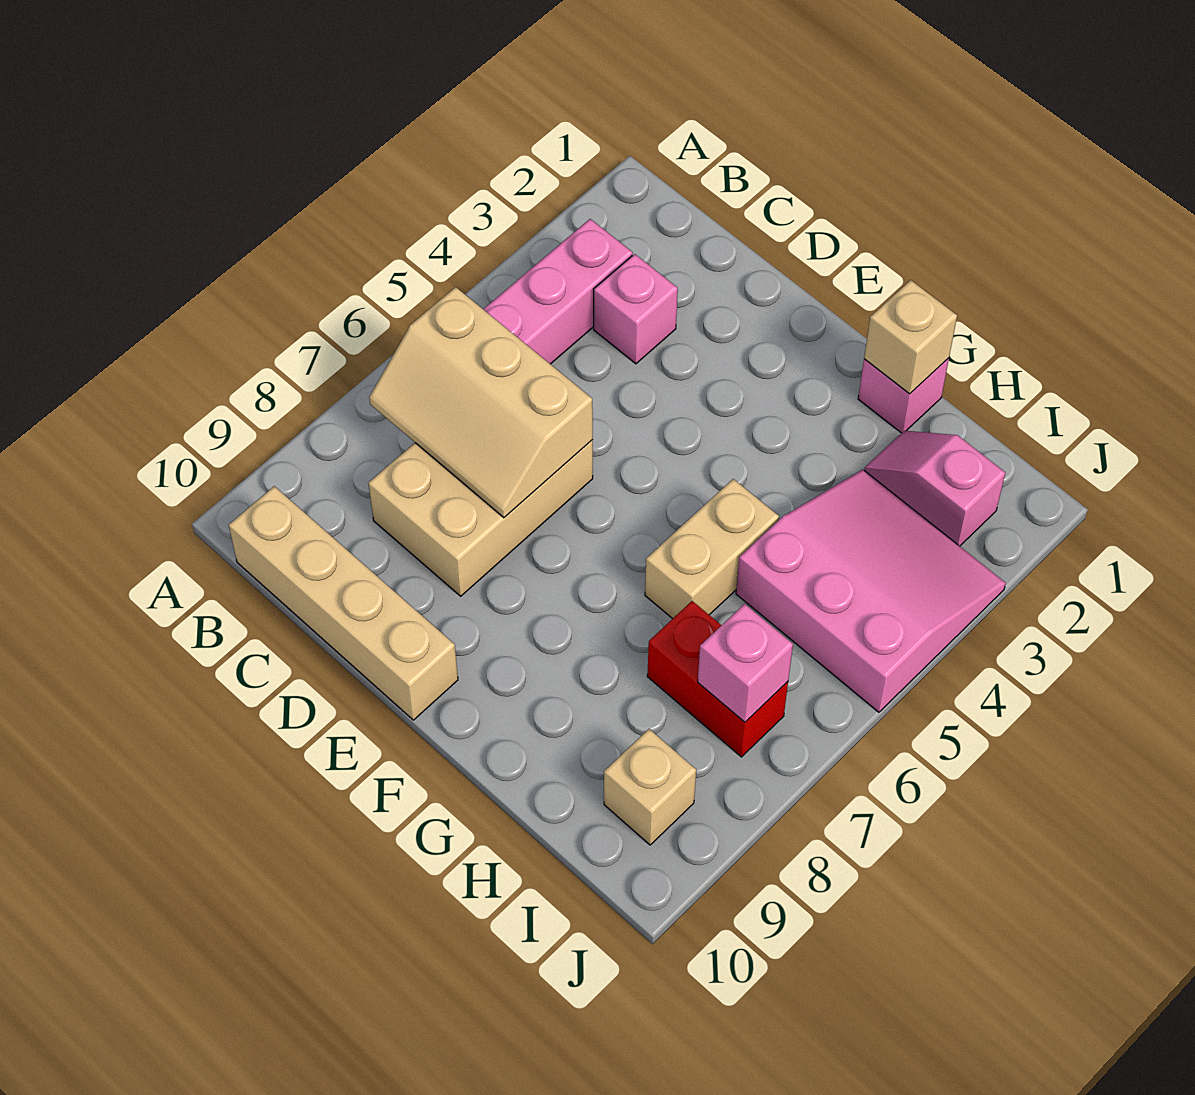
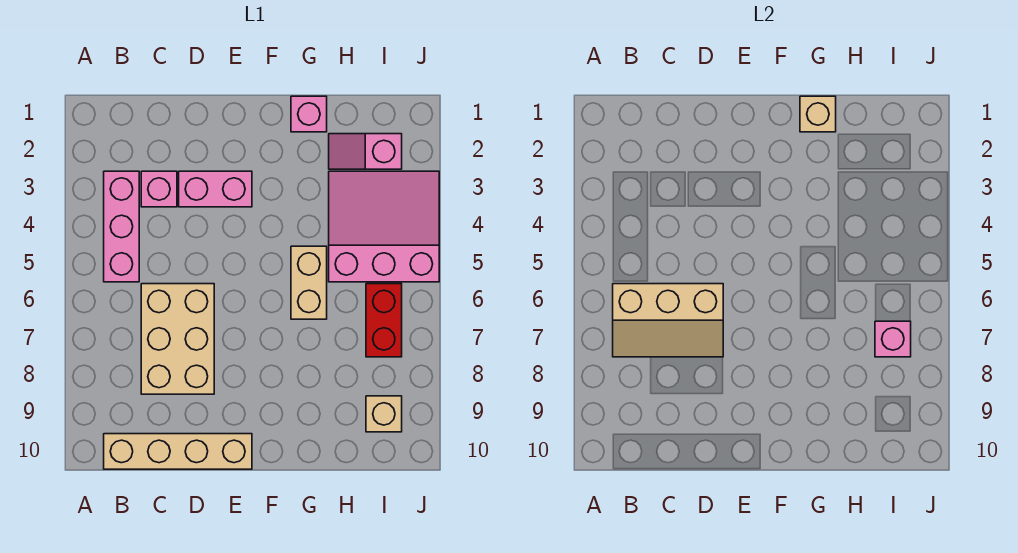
none -> pink 1x2 brick [179,171,252,207]
red 1x2 brick [647,601,788,757] -> red 1x2 brick turned to [366,284,402,357]

